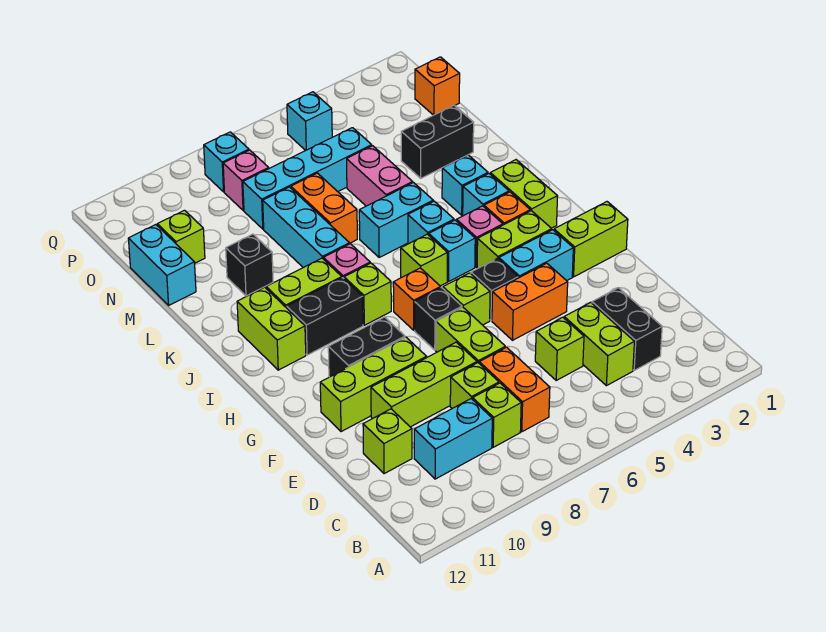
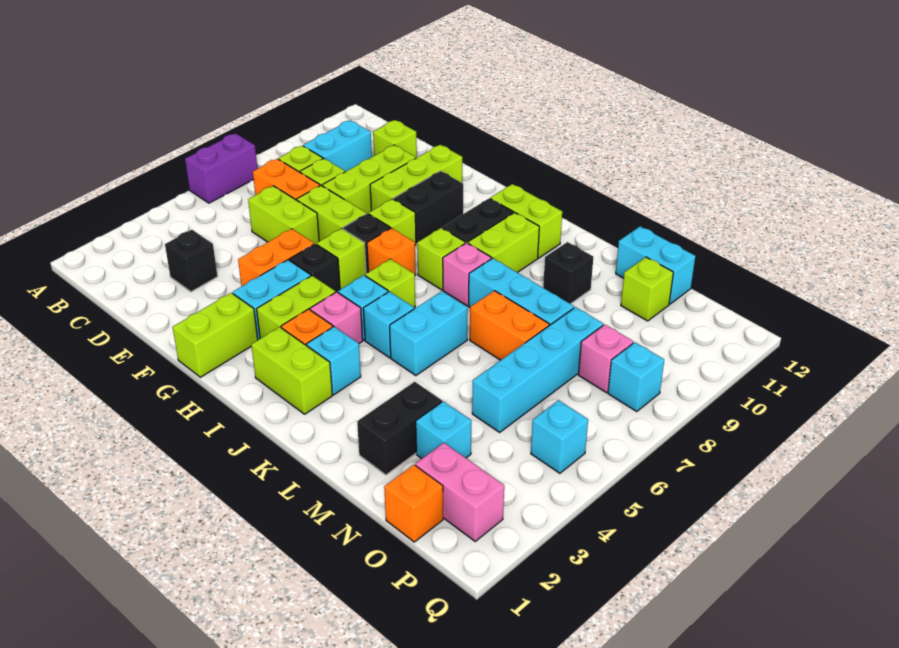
none -> purple 1x2 brick [185,133,258,203]
black 1x2 brick [592,288,662,370] -> black 1x1 brick [165,230,218,292]
lime 1x2 brick [564,302,634,386] -> lime 1x2 brick moved to [248,186,319,244]
lime 1x1 brick [535,317,584,380] -> lime 1x1 brick moved to [369,199,416,245]
cyan 1x1 brick [442,155,488,215] -> cyan 1x1 brick moved to [416,401,471,458]
pink 1x2 brick [347,146,413,206] -> pink 1x2 brick moved to [415,443,504,541]

